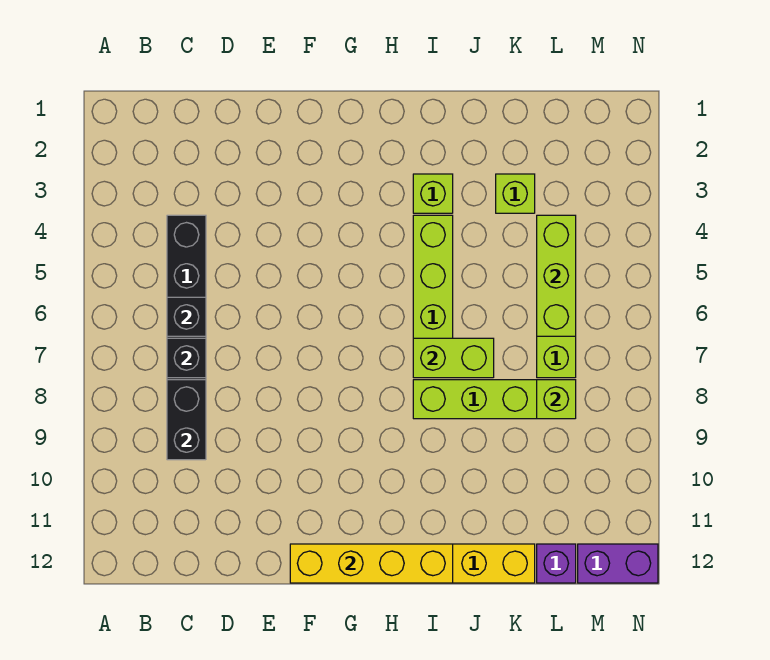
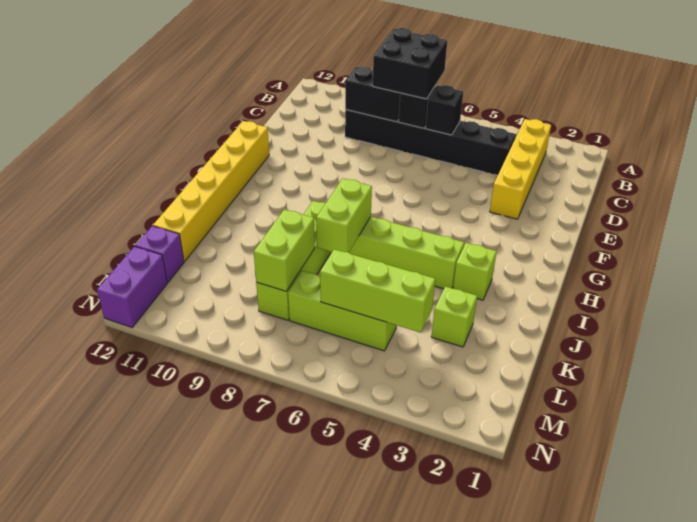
none -> black 2x2 brick [373,28,447,99]
yellow 1x4 brick [290,544,453,583] -> yellow 1x4 brick moved to [490,119,551,219]
lime 1x1 brick [537,380,576,419] -> lime 1x2 brick [254,209,315,291]

